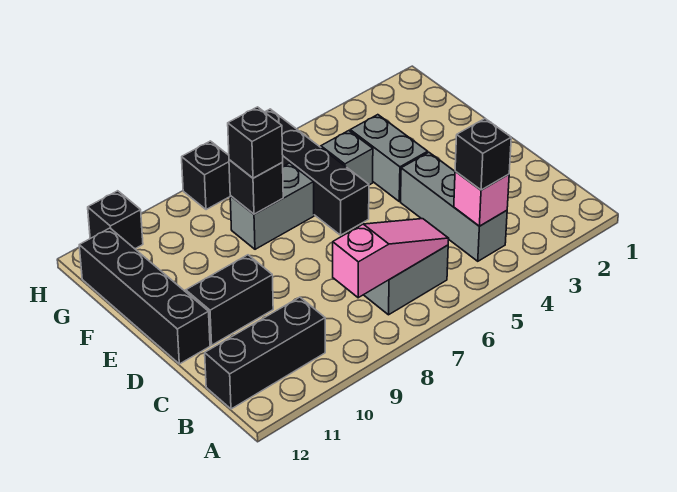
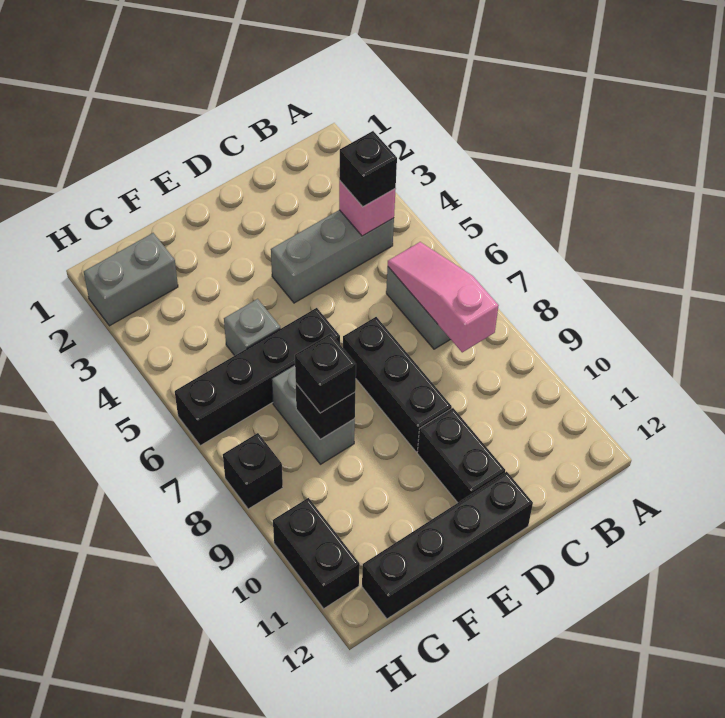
black 1x3 brick [205,297,325,409] -> black 1x3 brick moved to [343,317,452,452]
grey 1x2 brick [350,115,428,201] -> grey 1x2 brick moved to [84,233,178,326]
black 1x1 brick [88,191,143,249] -> black 1x2 brick [273,498,360,609]

